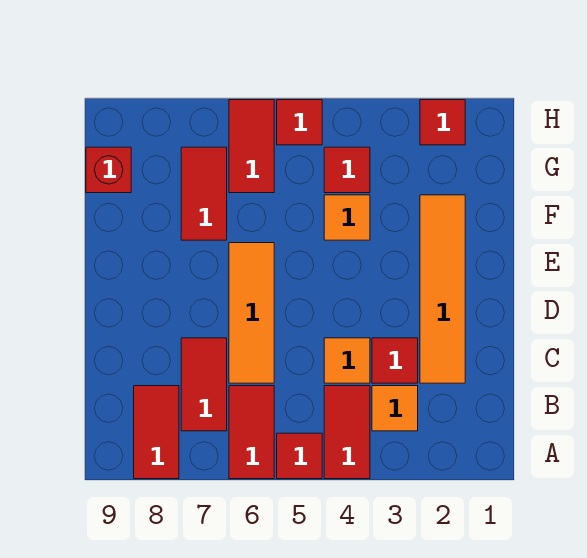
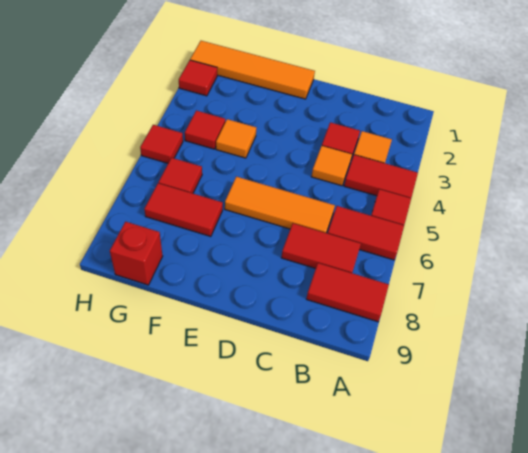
orange 1x4 tile [420,195,465,383] -> orange 1x4 tile moved to [190,41,315,99]
red 1x2 tile [229,100,274,193] -> red 1x1 tile [159,158,202,193]

